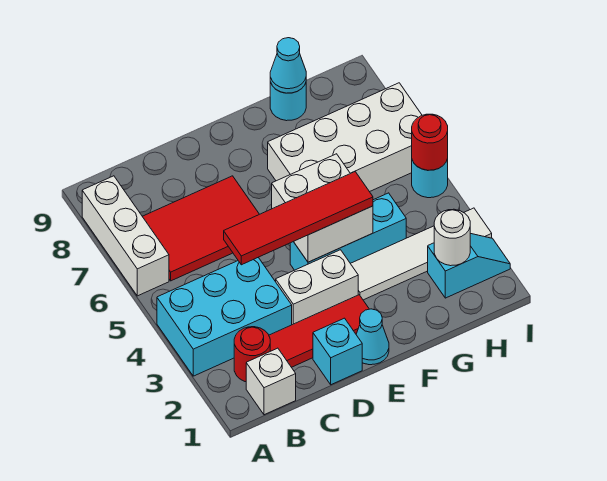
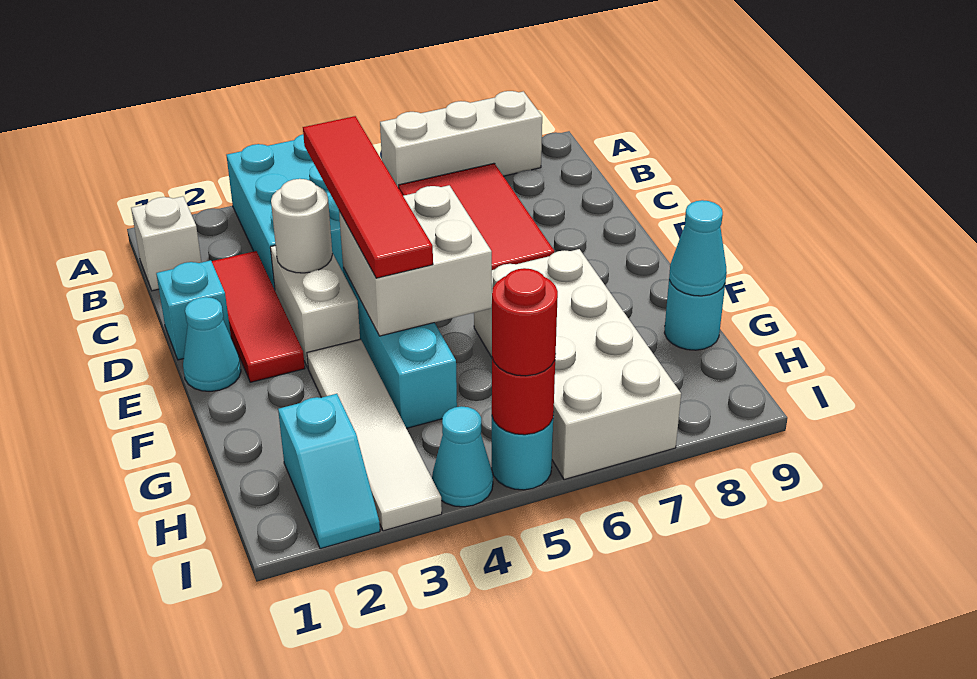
red 1x1 round brick [234,327,270,382] -> red 1x1 round brick moved to [492,268,558,376]
white 1x1 round brick [434,209,470,266] -> white 1x1 round brick moved to [271,179,332,273]
none -> cyan 1x1 cone [432,406,493,507]

